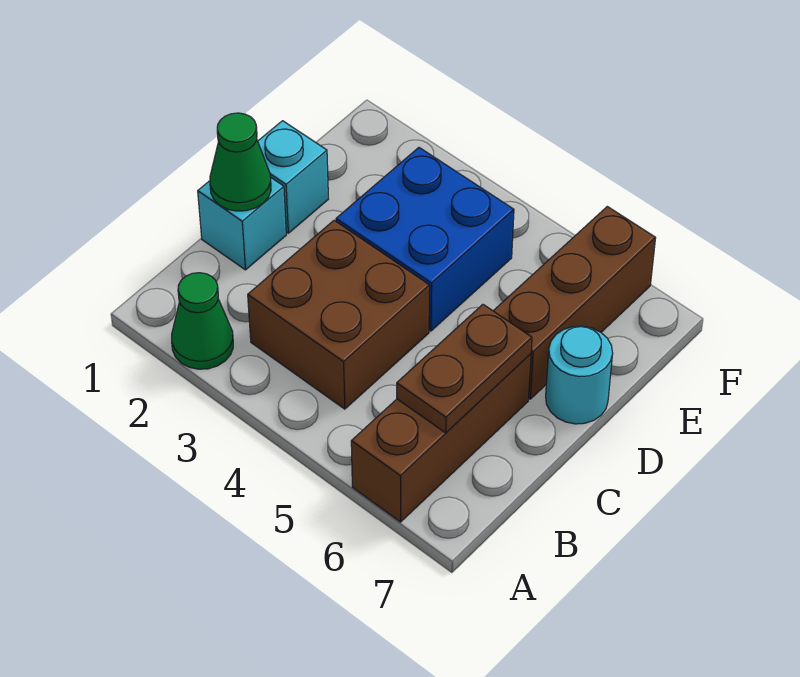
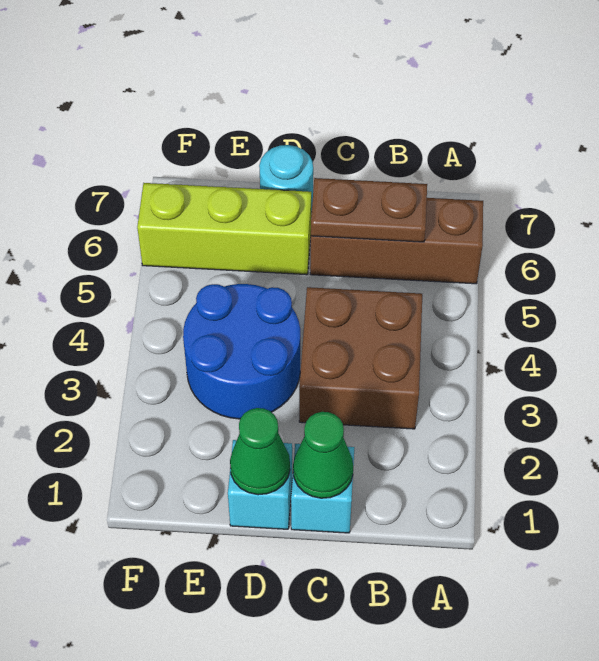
green 1x1 cone [172,273,233,369] -> green 1x1 cone moved to [230,408,290,495]
blue 2x2 brick [336,148,514,331] -> blue 2x2 round brick [183,284,300,419]
brown 1x3 brick [493,207,656,399] -> lime 1x3 brick [137,183,311,275]

